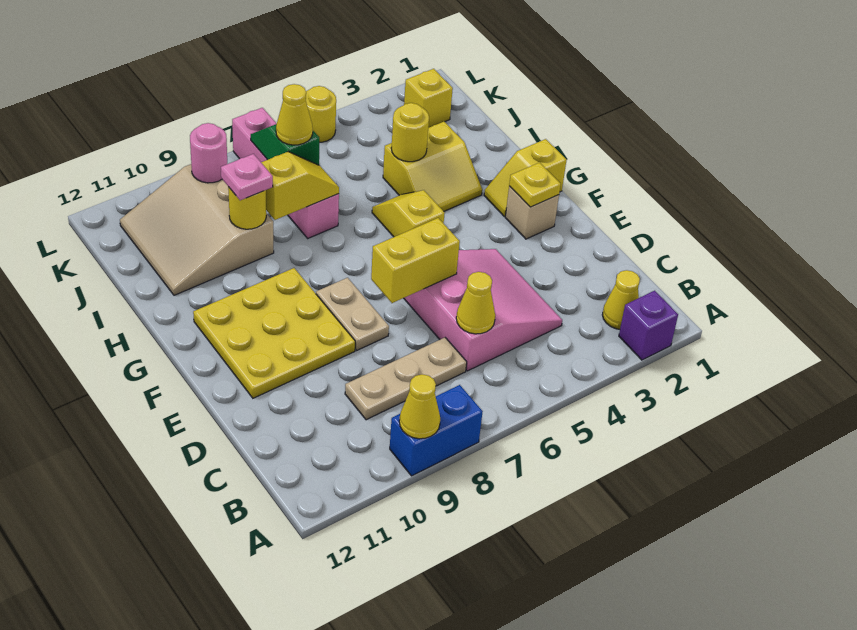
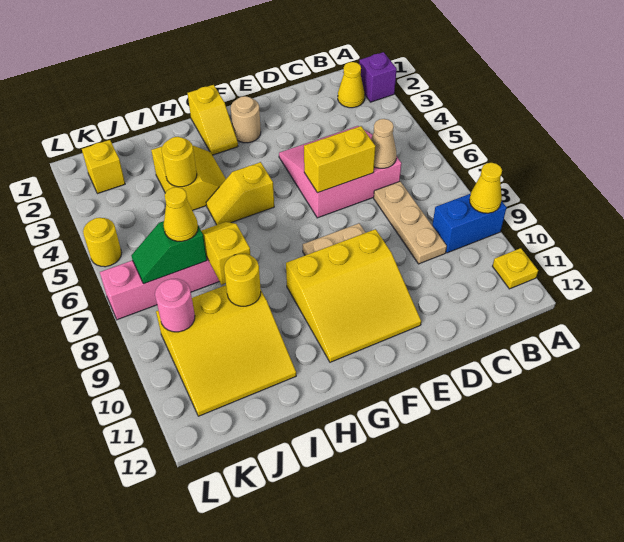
blue 1x2 brick [390,385,483,476] -> blue 1x2 brick turned to [432,194,507,253]
yellow 1x1 cone [456,272,495,334] -> tan 1x1 cone [371,119,396,168]
yellow 1x2 brick [371,218,460,303] -> yellow 1x2 brick turned to [304,126,376,193]
yellow 3x3 plate [193,268,355,398] -> yellow 3x3 slope [286,229,421,362]
tan 1x1 brick [505,186,559,239] -> tan 1x1 round brick [231,96,261,143]
yellow 1x1 plate [509,163,561,207] -> yellow 1x1 plate moved to [492,248,538,289]
tan 3x3 slope [120,164,274,295] -> yellow 3x3 slope [156,285,296,416]
pink 1x1 plate [221,154,273,200] -> none

